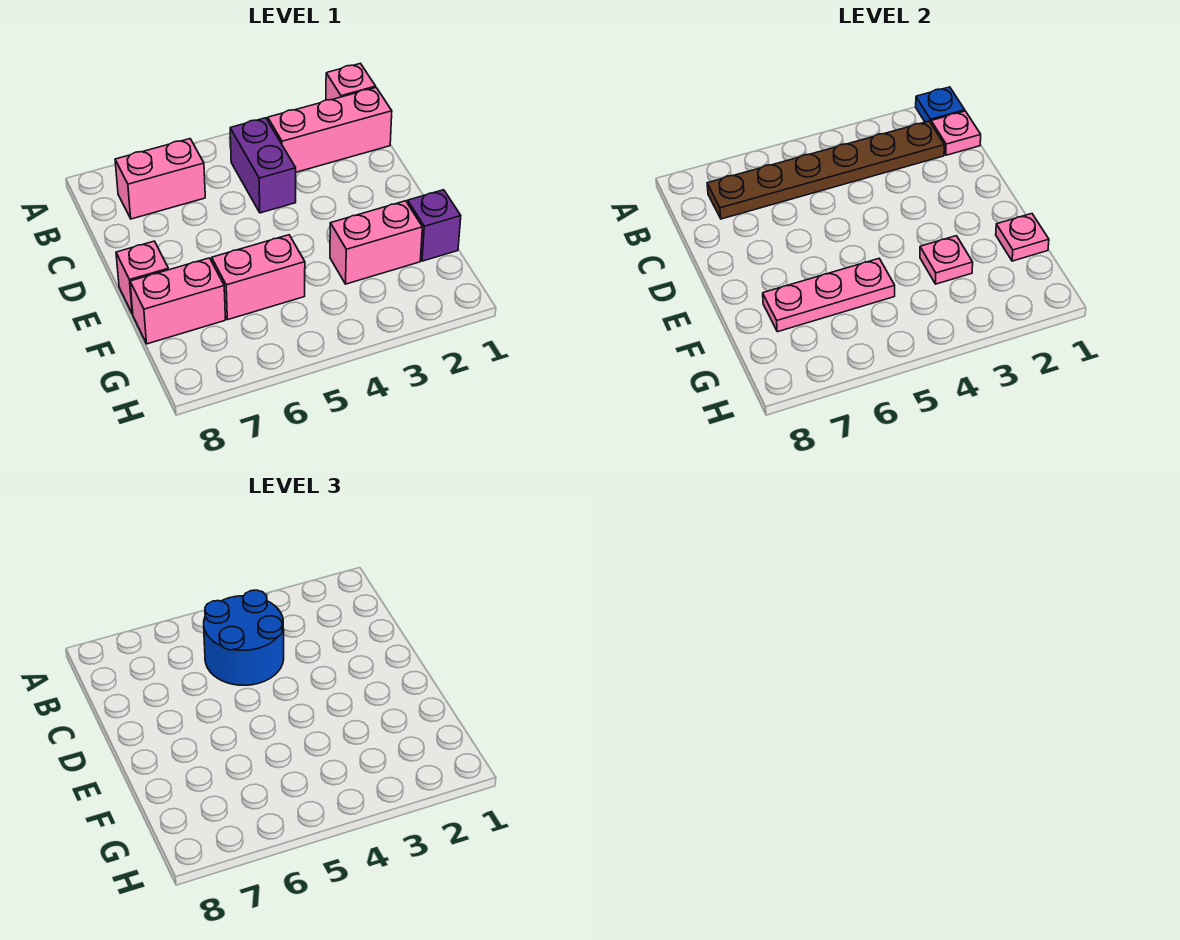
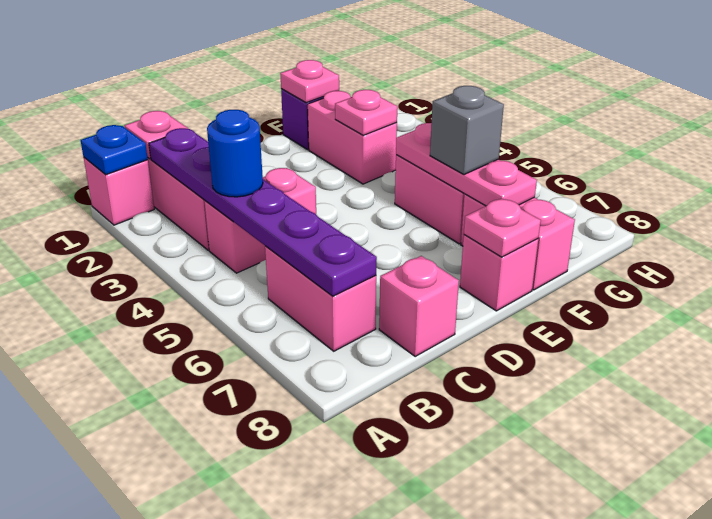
brown 1x6 plate [707,121,944,219] -> purple 1x6 plate [149,128,377,296]
purple 1x2 brick [230,118,296,213] -> pink 1x2 brick [204,168,316,273]
blue 2x2 round brick [204,590,284,685] -> blue 1x1 round brick [207,110,263,197]
none -> pink 1x1 brick [379,256,459,356]
none -> pink 1x1 plate [464,199,541,257]
none -> grey 1x1 brick [430,86,504,175]

